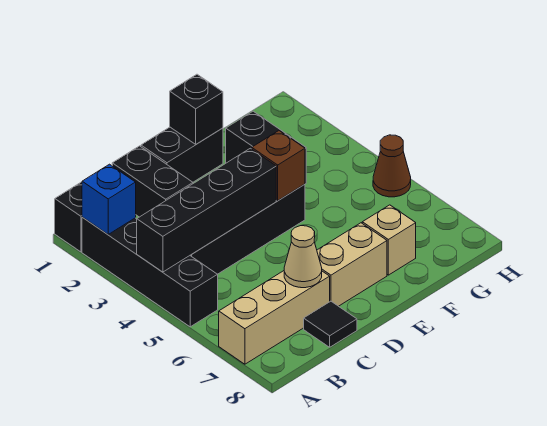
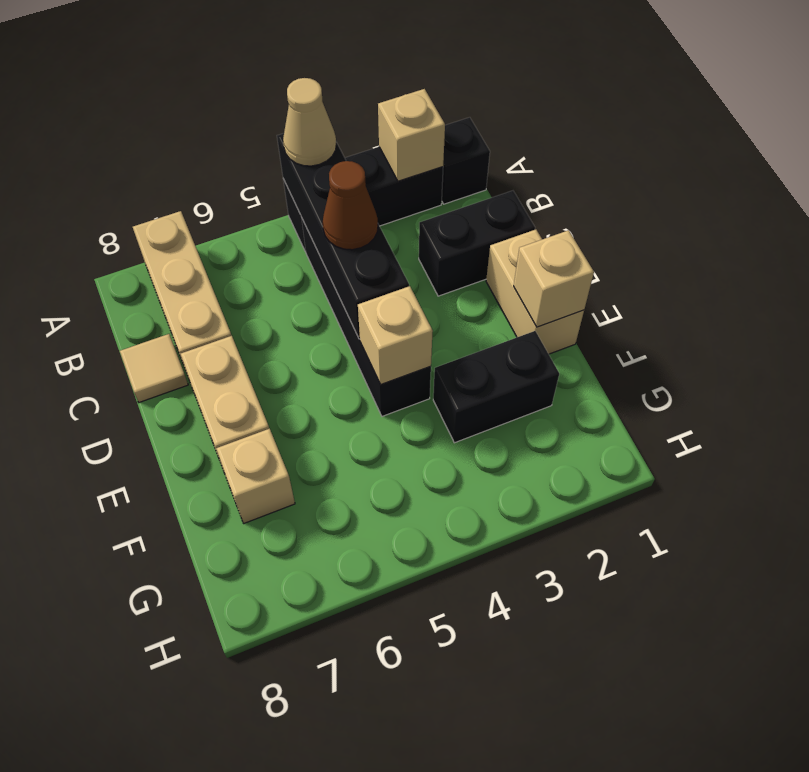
black 1x4 brick [82,217,218,327] -> black 1x3 brick [283,147,443,251]
blue 1x1 brick [82,164,136,234] -> tan 1x1 brick [378,89,445,181]
tan 1x1 cone [284,226,322,288] -> tan 1x1 cone moved to [283,78,336,166]
black 1x1 tile [304,301,357,347] -> tan 1x1 tile [120,334,188,402]
black 1x2 brick [141,127,223,182] -> tan 1x2 brick [486,230,584,354]
black 1x1 brick [170,74,223,144] -> tan 1x1 brick [514,230,594,327]
brown 1x1 brick [252,131,305,201] -> tan 1x1 brick [358,286,433,384]
brown 1x1 cone [373,135,411,197] -> brown 1x1 cone moved to [323,161,378,250]

